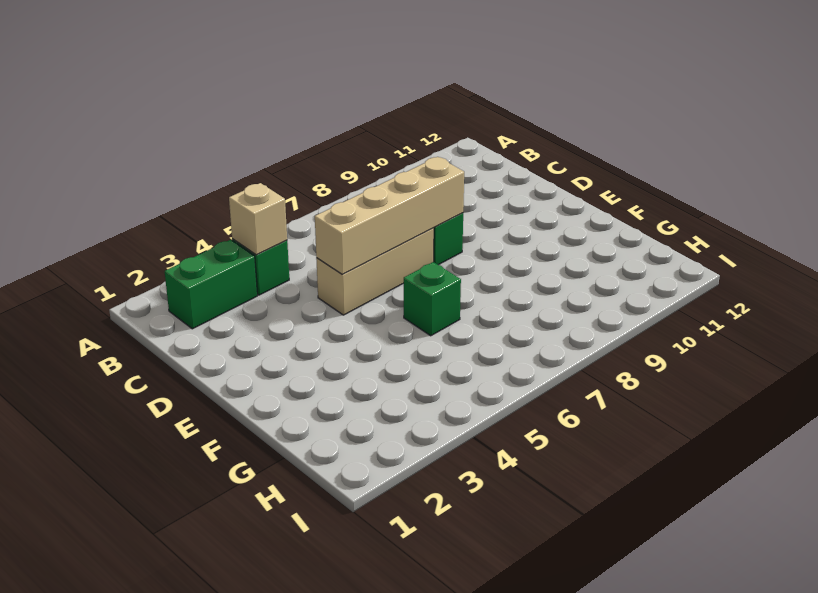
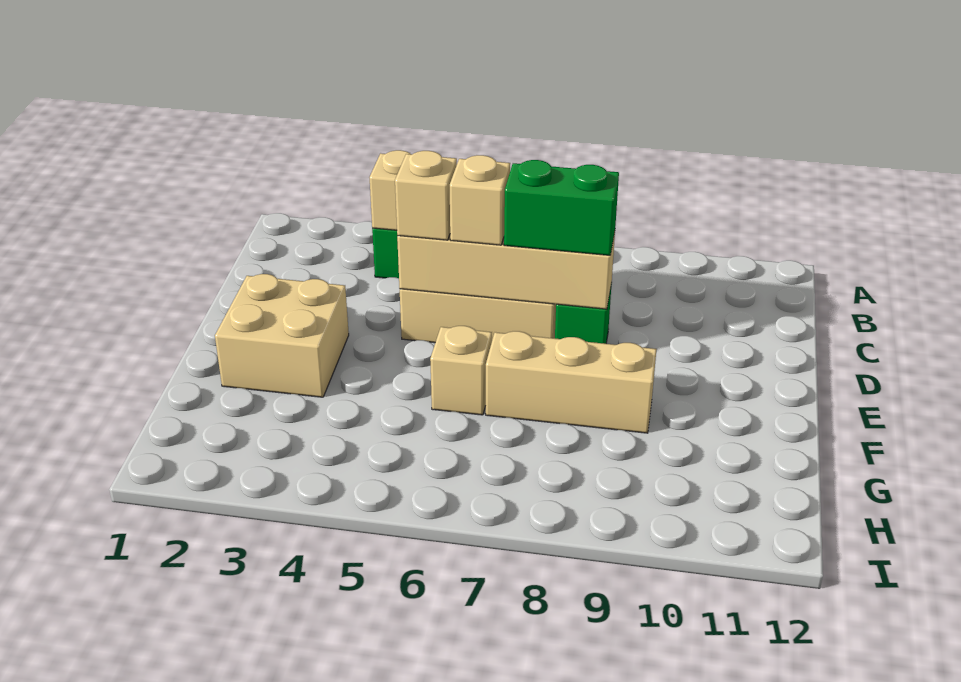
green 1x2 brick [165,240,257,329] -> green 1x2 brick moved to [504,160,619,255]
none -> tan 1x1 brick [395,151,457,240]
none -> tan 1x1 brick [450,155,510,245]
none -> tan 2x2 brick [215,274,349,397]
green 1x1 brick [404,262,461,336] -> tan 1x1 brick [430,326,492,415]
none -> tan 1x3 brick [486,331,657,433]

